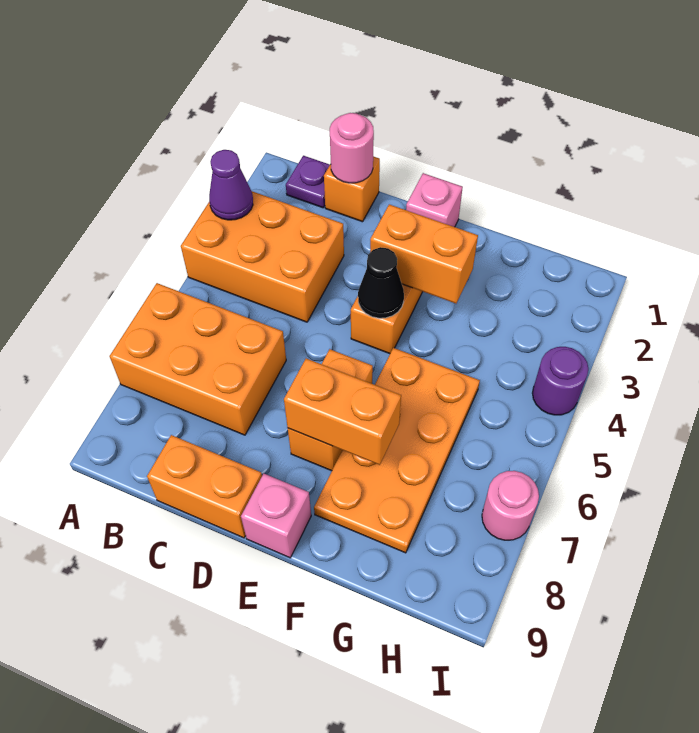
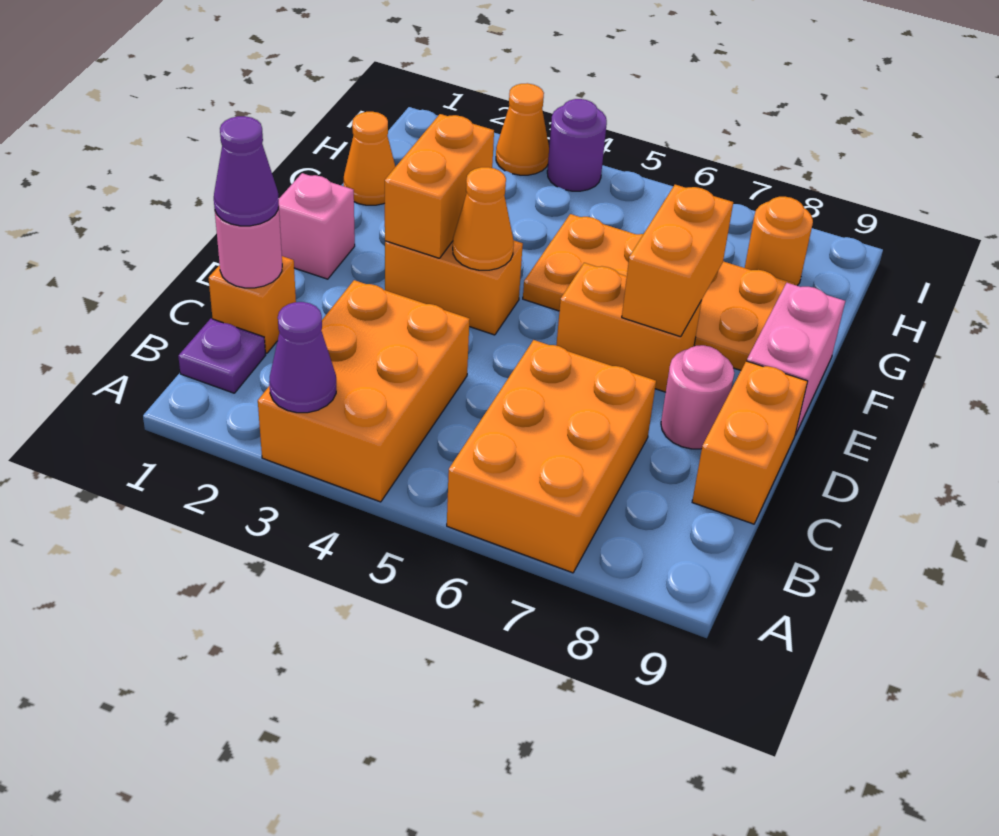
none -> purple 1x1 cone [214,116,279,226]
black 1x1 cone [358,247,404,318] -> orange 1x1 cone [453,167,514,270]
pink 1x1 brick [241,473,311,558] -> pink 1x2 brick [747,283,845,435]
none -> orange 1x1 cone [344,112,395,205]
none -> orange 1x1 round brick [745,197,813,286]
none -> orange 1x1 cone [496,83,549,175]
pink 1x1 round brick [482,471,539,540] -> pink 1x1 round brick moved to [661,345,734,449]

